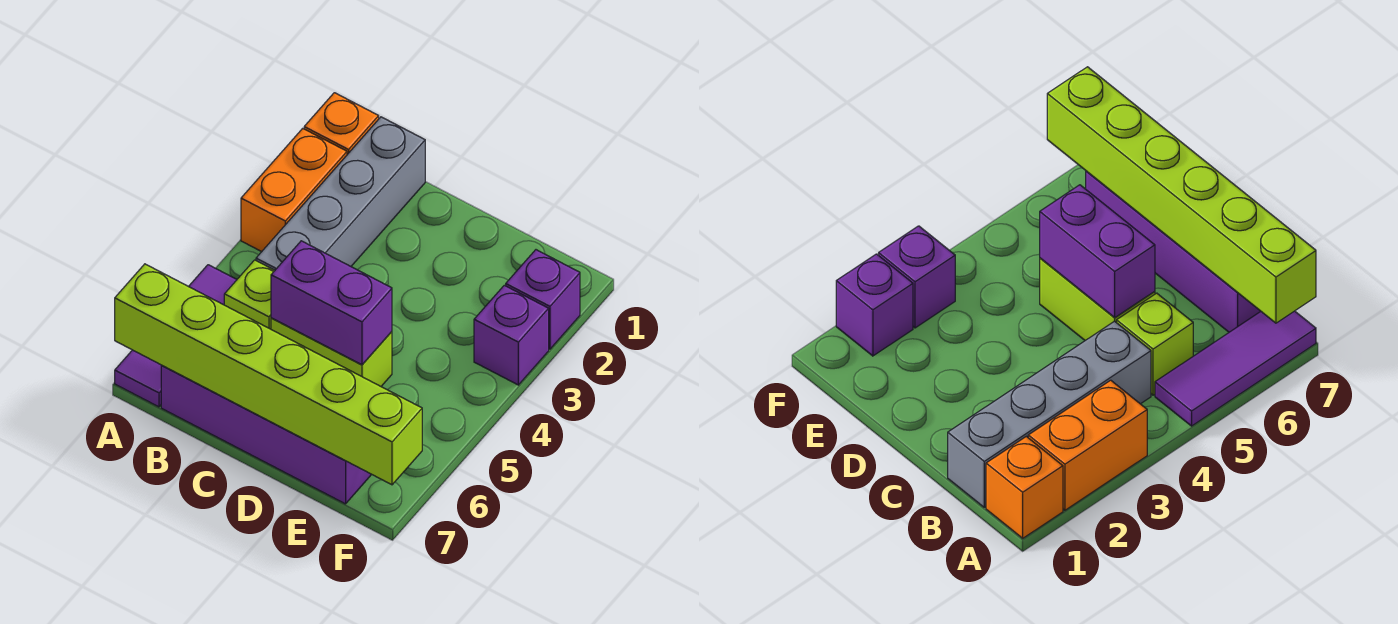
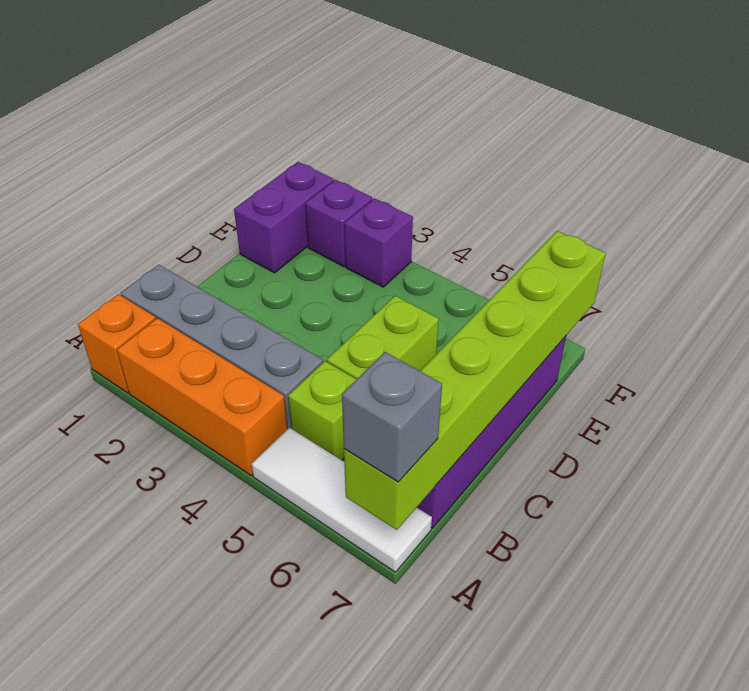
orange 1x2 brick [241,128,347,252] -> orange 1x3 brick [117,318,287,476]
purple 1x3 tile [115,265,237,407] -> white 1x3 tile [252,427,432,572]
none -> grey 1x1 brick [342,352,442,482]
purple 1x2 brick [271,241,392,365] -> purple 1x2 brick moved to [234,162,334,273]

